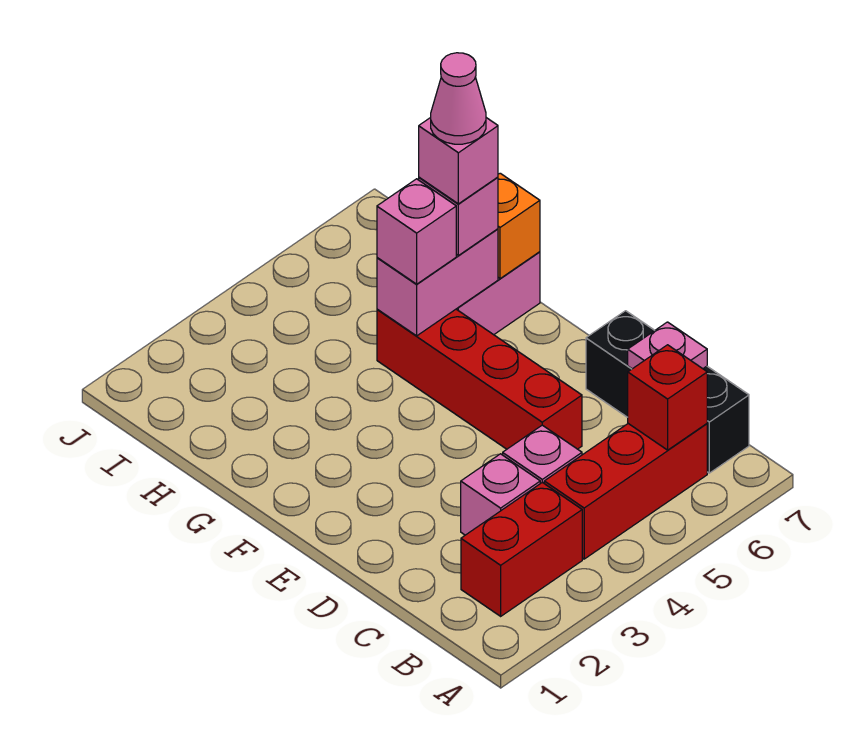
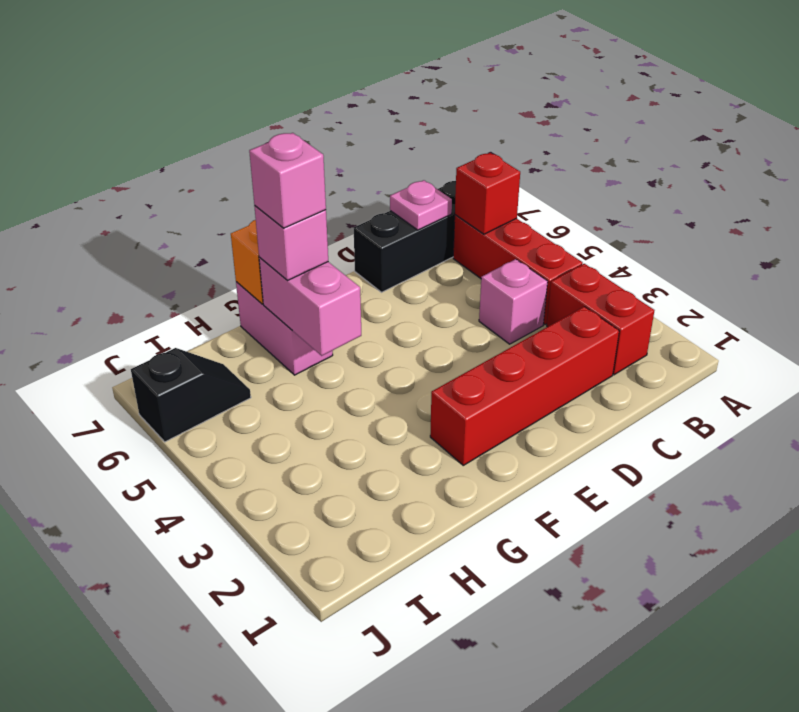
pink 1x1 brick [461,454,540,535] -> none
red 1x4 brick [377,309,582,449] -> red 1x4 brick moved to [430,307,619,465]
pink 1x1 brick [377,179,456,284] -> none
pink 1x1 cone [431,53,486,144] -> none
none -> black 1x2 slope [131,348,251,442]

